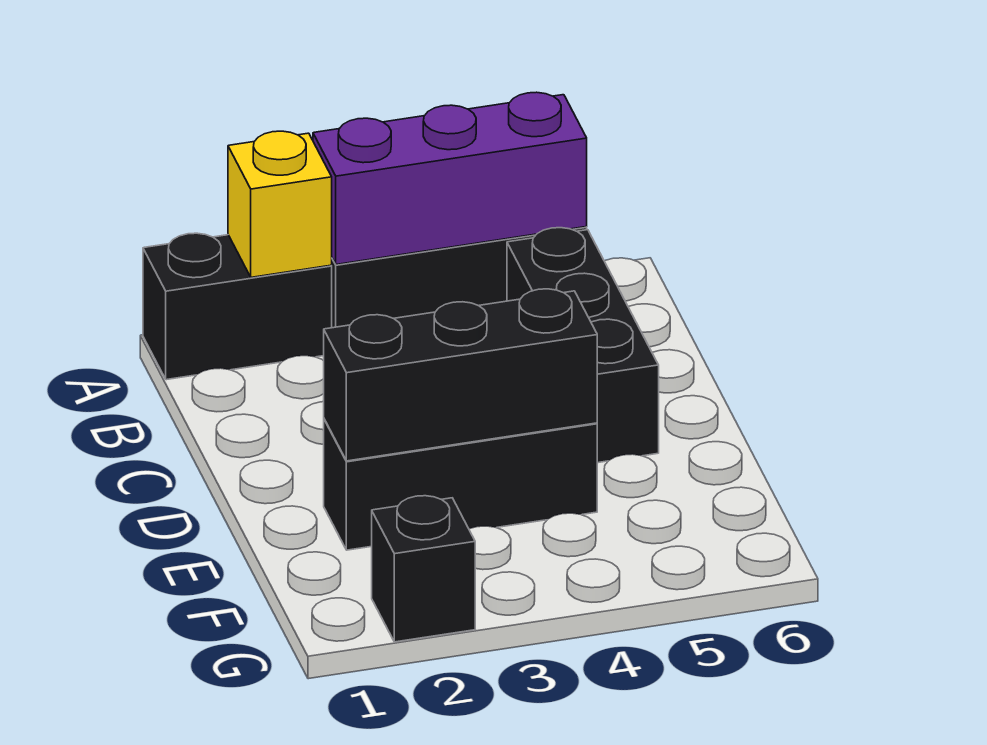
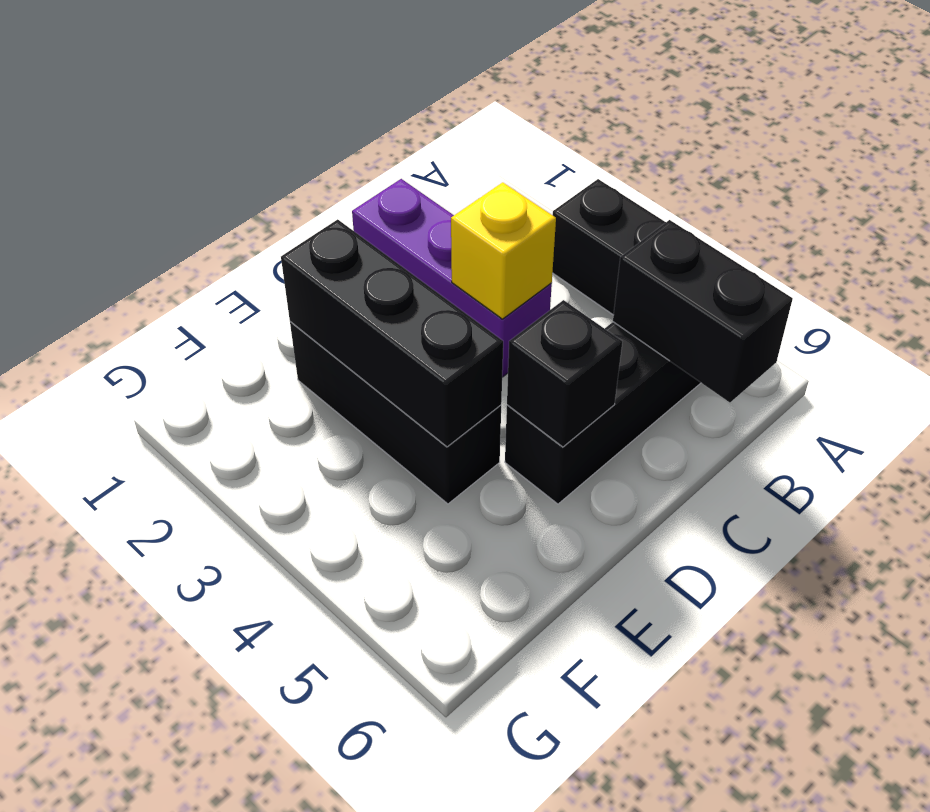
black 1x2 brick [143,233,332,380] -> black 1x2 brick moved to [613,220,793,402]
yellow 1x1 brick [228,131,332,277] -> yellow 1x1 brick moved to [451,182,556,319]
purple 1x3 brick [313,92,587,265] -> purple 1x3 brick moved to [352,179,552,377]
black 1x1 brick [372,496,475,642] -> black 1x1 brick moved to [507,300,622,447]

